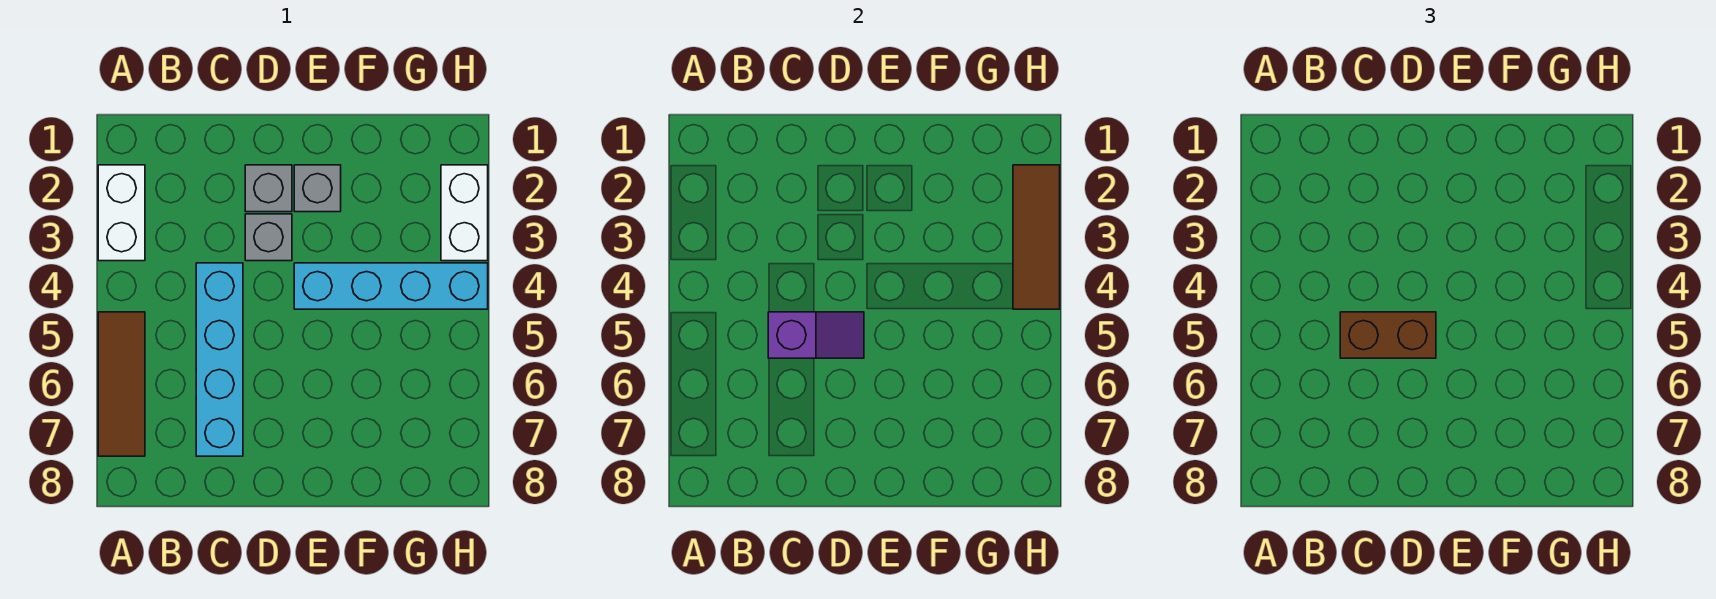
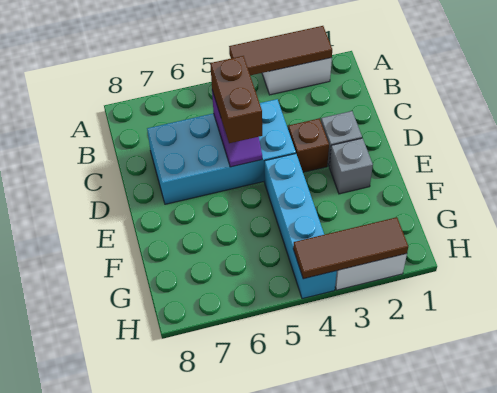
brown 1x3 tile [98,312,145,456] -> brown 1x3 tile moved to [229,26,332,75]
cyan 1x4 brick [196,263,243,456] -> cyan 2x4 brick [147,99,296,204]
grey 1x1 brick [245,214,292,261] -> brown 1x1 brick [288,119,329,172]

